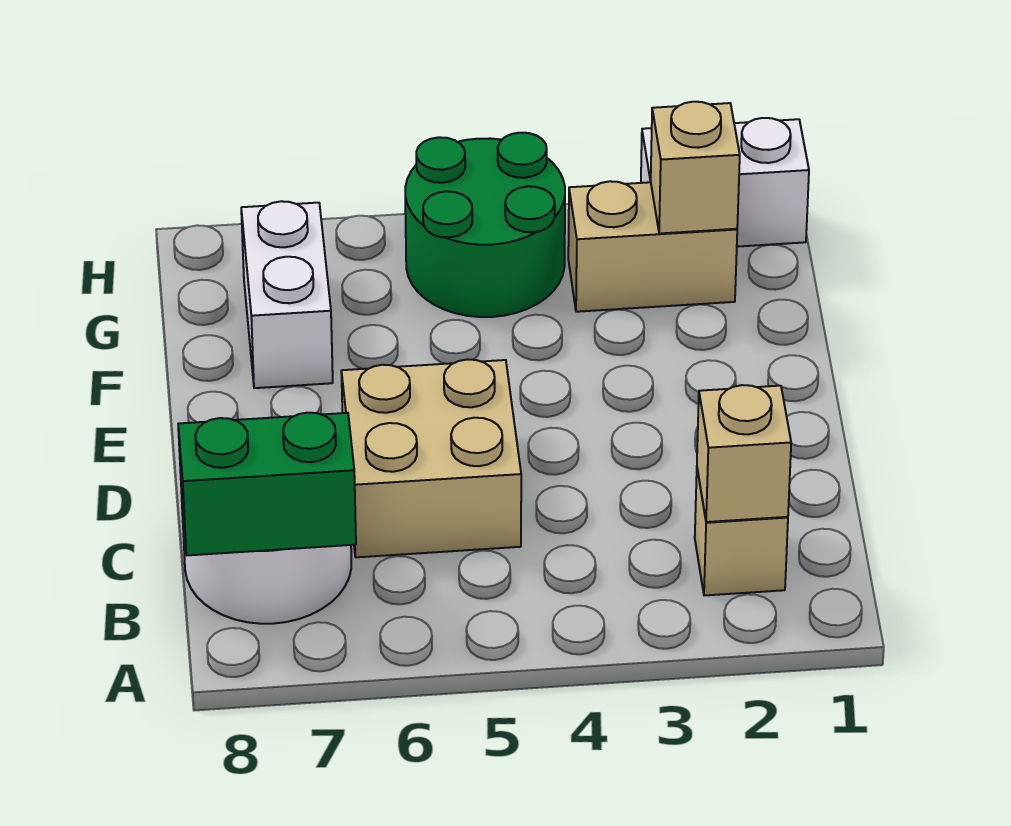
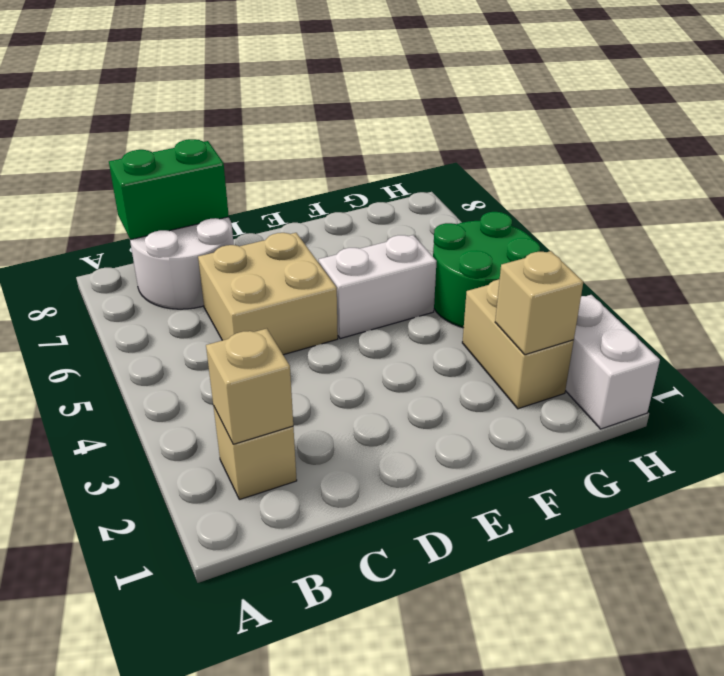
green 1x2 brick [178,413,356,555] -> green 1x2 brick turned to [109,139,229,240]
white 1x2 brick [241,201,333,388] -> white 1x2 brick moved to [318,235,437,339]

